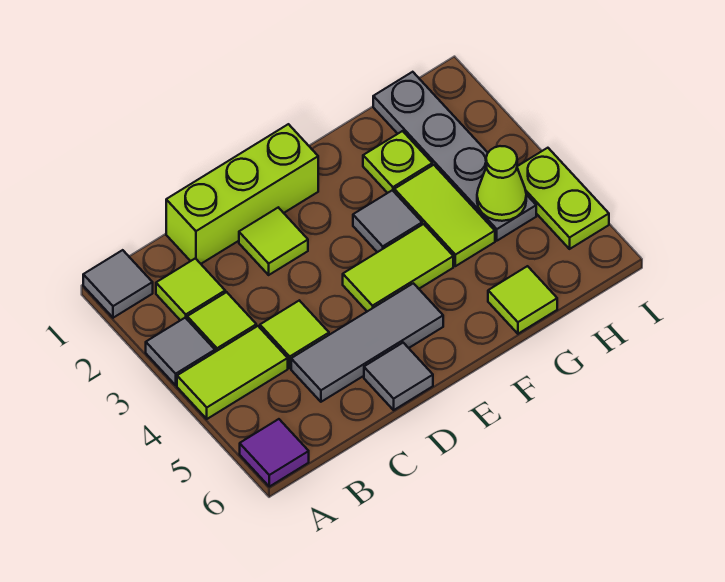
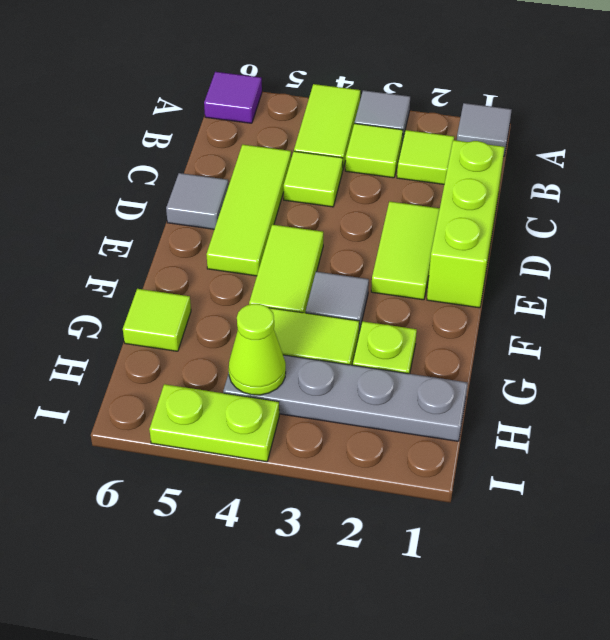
grey 1x3 tile [291,283,443,402] -> lime 1x3 tile [206,144,291,276]
lime 1x1 tile [239,208,308,275] -> lime 1x2 tile [371,201,440,300]

